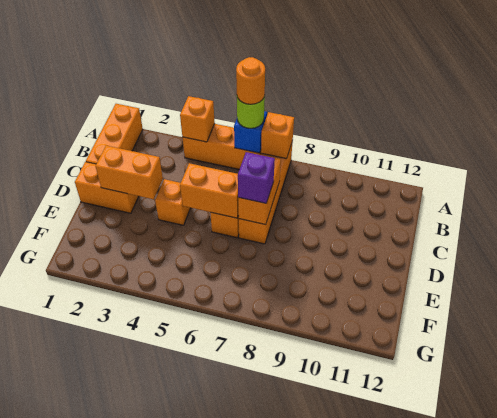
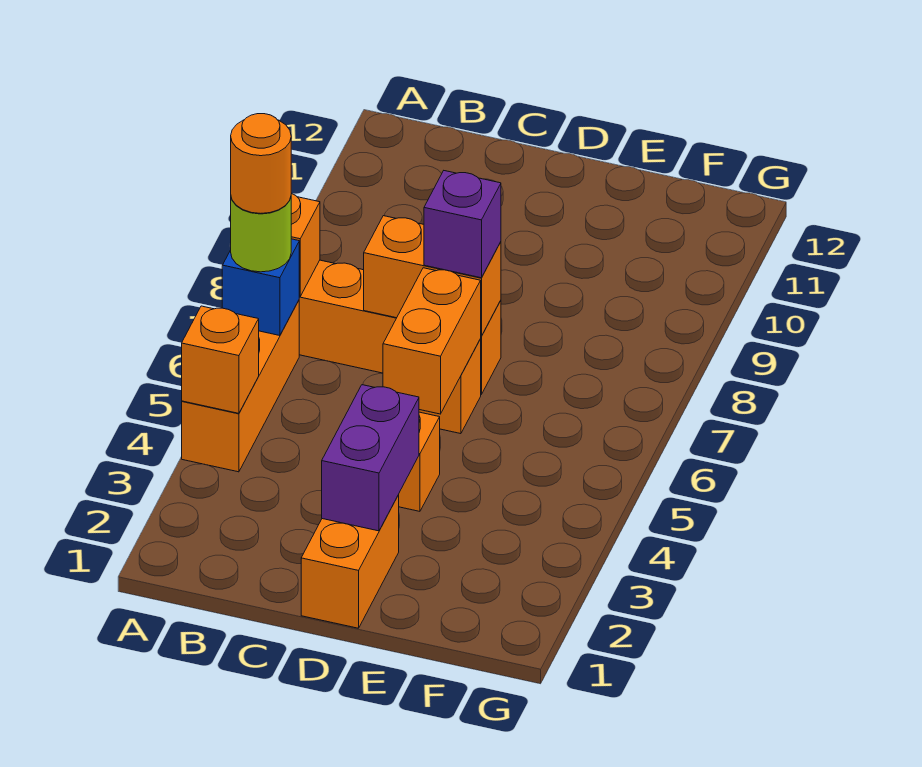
orange 1x3 brick [86,104,143,164] -> none
orange 1x2 brick [96,146,163,199] -> purple 1x2 brick [322,385,419,531]

